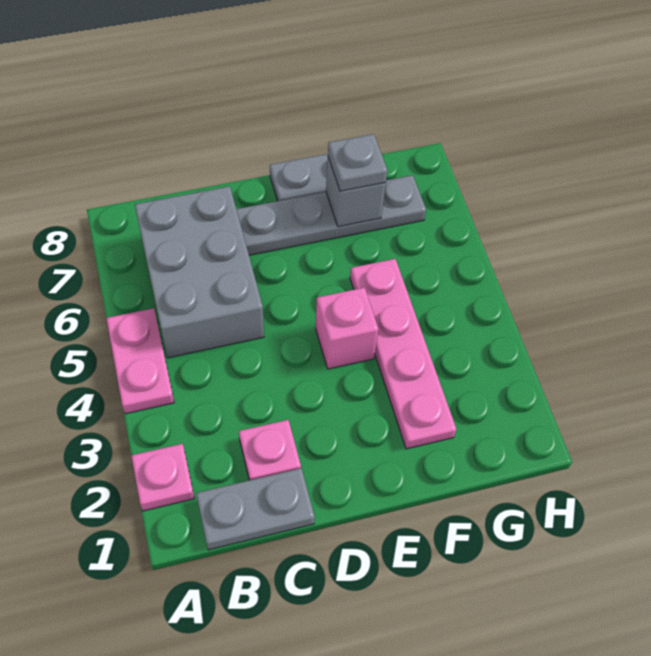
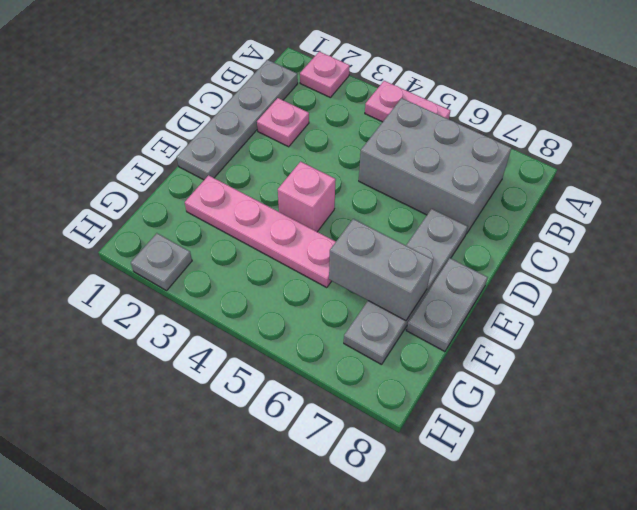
grey 1x2 plate [196,468,315,550] -> grey 1x4 plate [177,60,298,180]
grey 1x1 brick [326,157,386,227] -> grey 1x2 brick [329,219,433,321]
grey 1x1 plate [328,134,388,191] -> grey 1x1 plate moved to [131,233,192,291]

